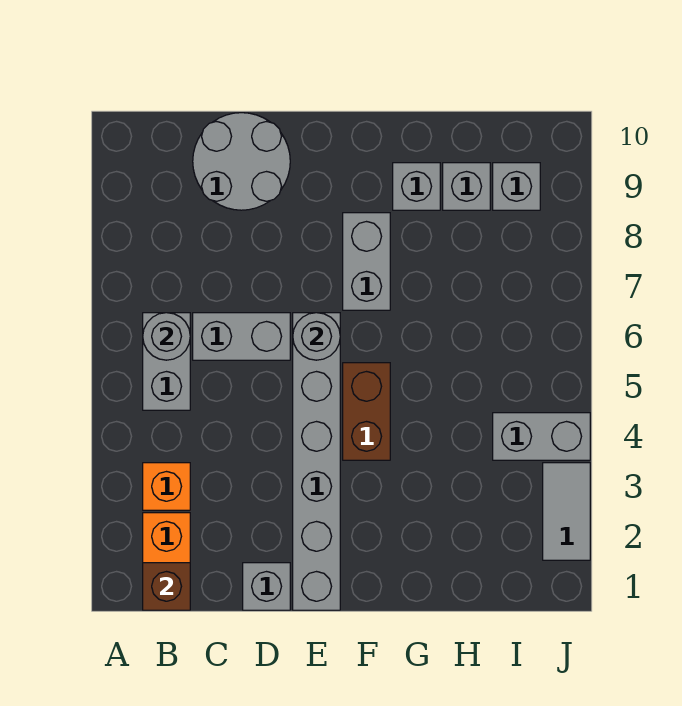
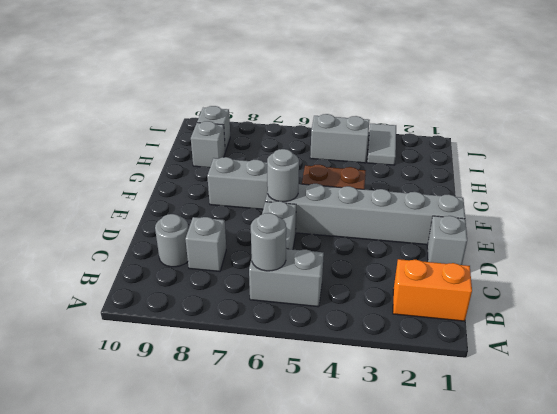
brown 1x1 brick [143,563,190,610] -> none
orange 1x1 brick [143,463,190,510] -> none
grey 2x2 round brick [193,113,290,210] -> grey 1x1 round brick [155,214,188,267]
grey 1x1 brick [393,163,440,210] -> grey 1x1 brick moved to [185,217,226,271]
grey 1x2 brick [493,413,590,460] -> grey 1x2 brick turned to [310,114,370,163]
grey 1x2 tile [543,463,590,560] -> grey 1x2 tile turned to [367,124,396,165]

